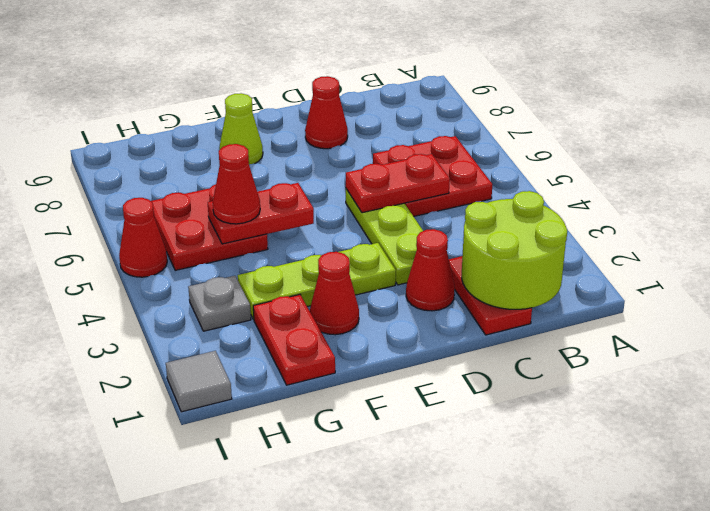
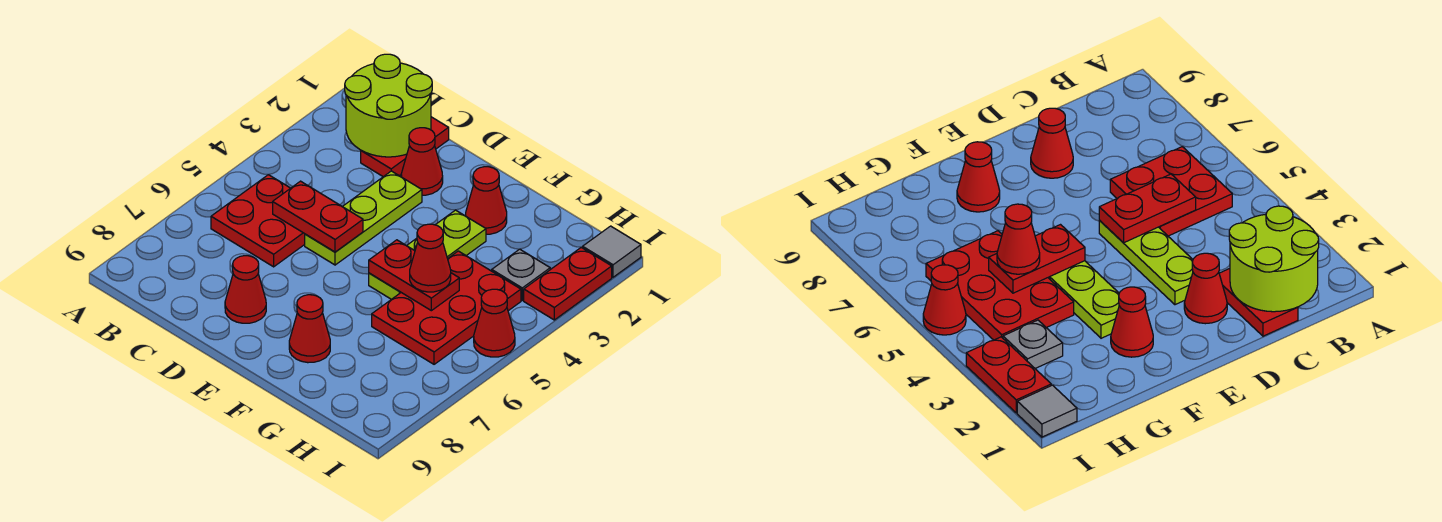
lime 1x3 plate [238,243,396,319] -> lime 1x3 plate turned to [369,210,486,299]
lime 1x1 cone [219,93,263,164] -> red 1x1 cone [289,295,330,363]
red 1x2 plate [253,295,335,385] -> red 1x2 plate moved to [524,248,612,320]
red 2x2 plate [151,184,268,270] -> red 2x3 plate [372,251,521,364]

